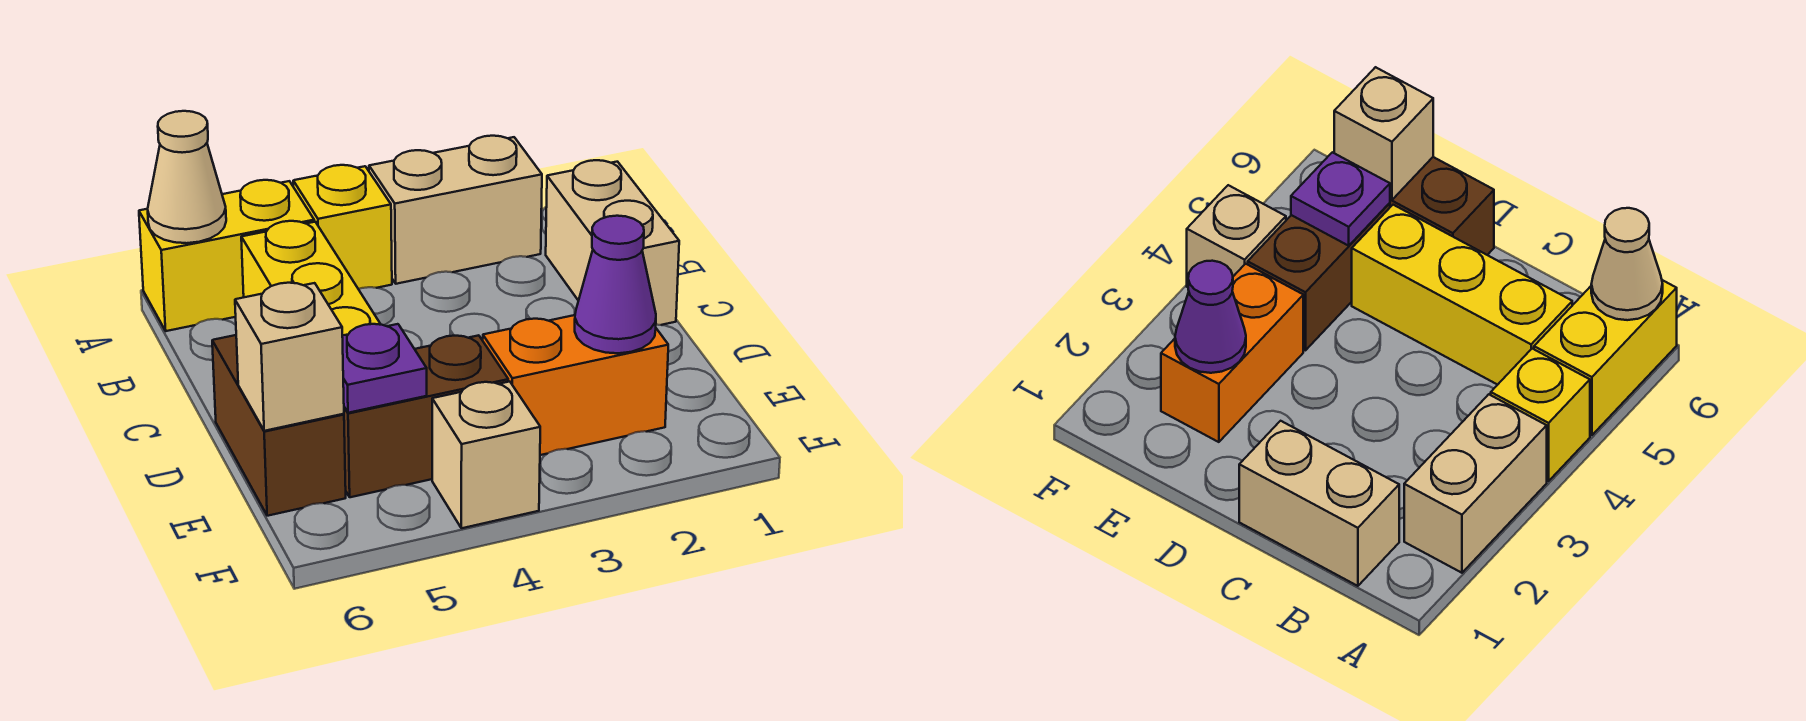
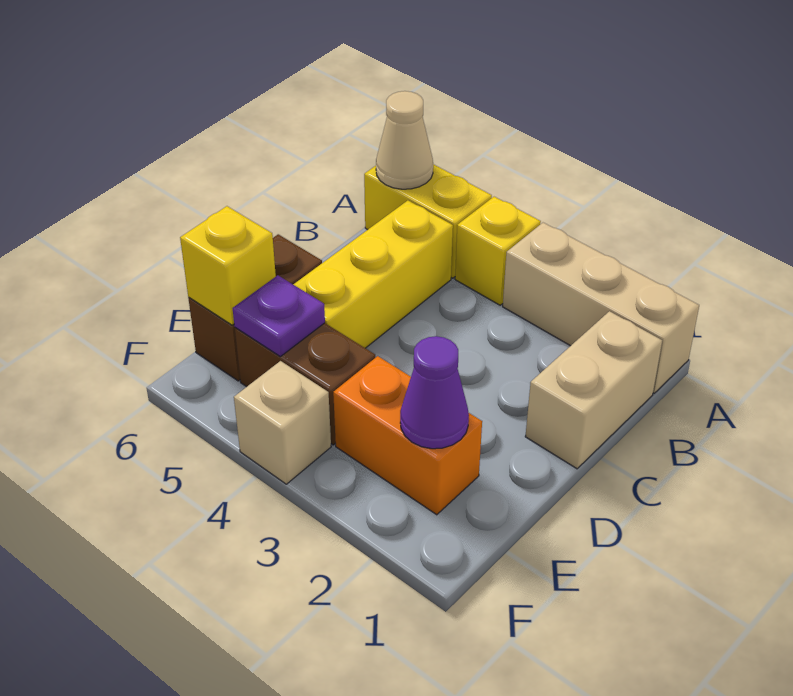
tan 1x2 brick [369,136,542,284] -> tan 1x3 brick [503,223,699,393]
tan 1x1 brick [235,283,344,431] -> yellow 1x1 brick [180,206,276,325]

